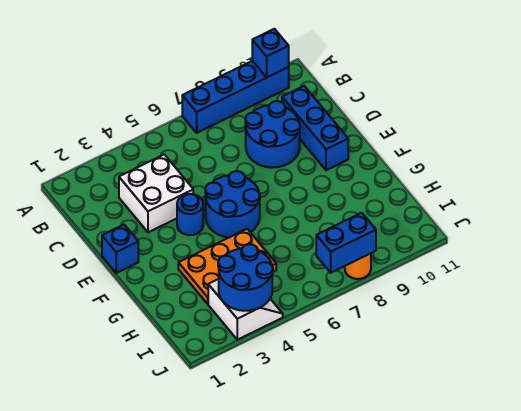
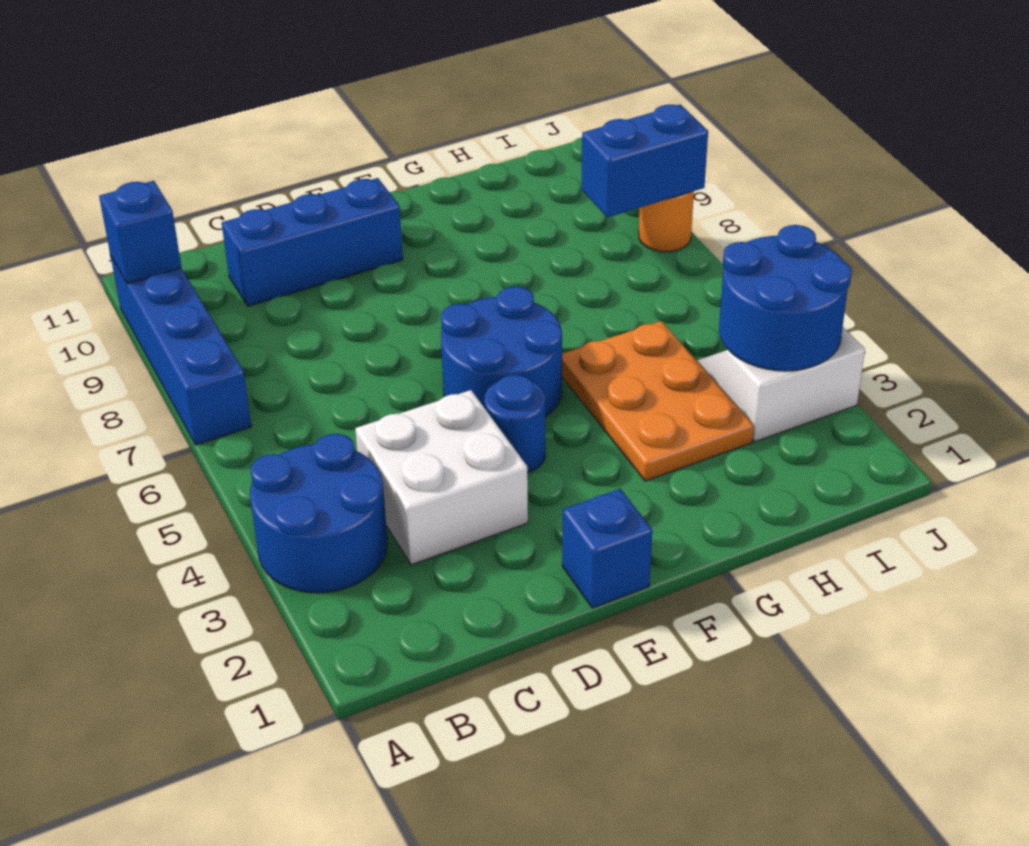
blue 2x2 round brick [245,101,300,168] -> blue 2x2 round brick moved to [250,434,387,593]
blue 1x2 brick [316,213,376,273] -> blue 1x2 brick turned to [581,104,708,217]

